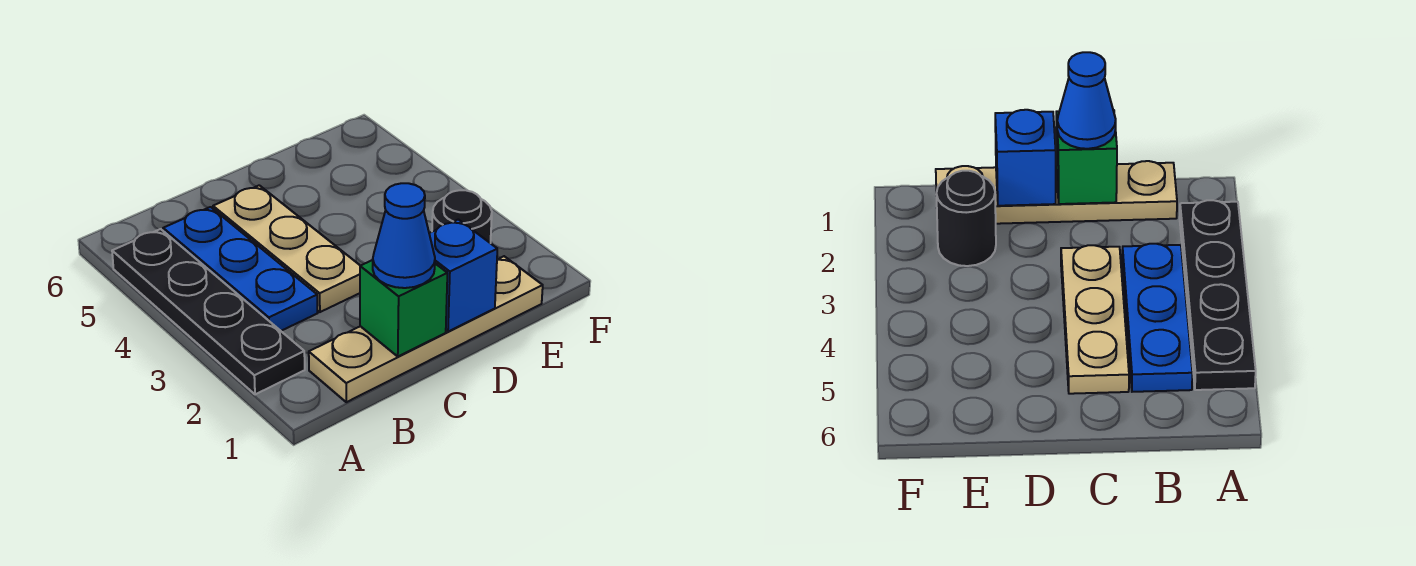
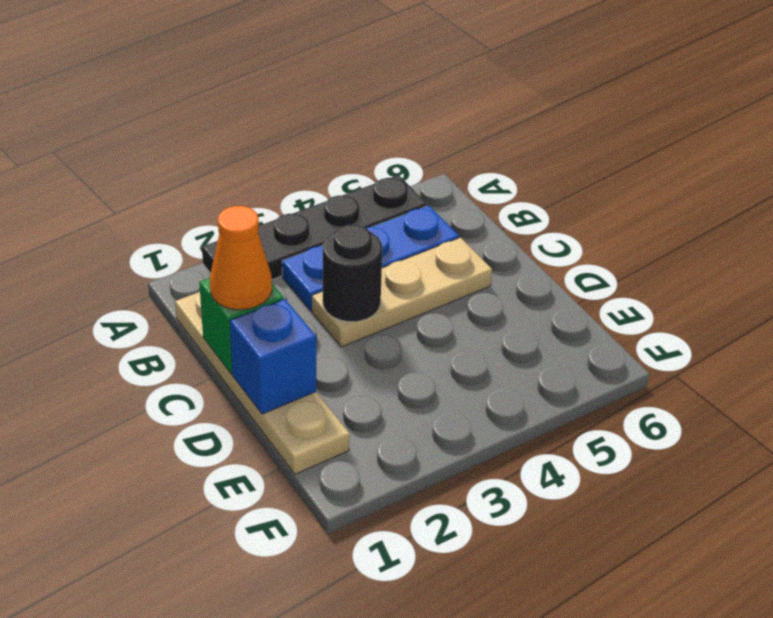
blue 1x1 cone [373,183,435,288] -> orange 1x1 cone [210,206,272,310]
black 1x1 round brick [432,190,492,243] -> black 1x1 round brick moved to [323,225,382,322]

